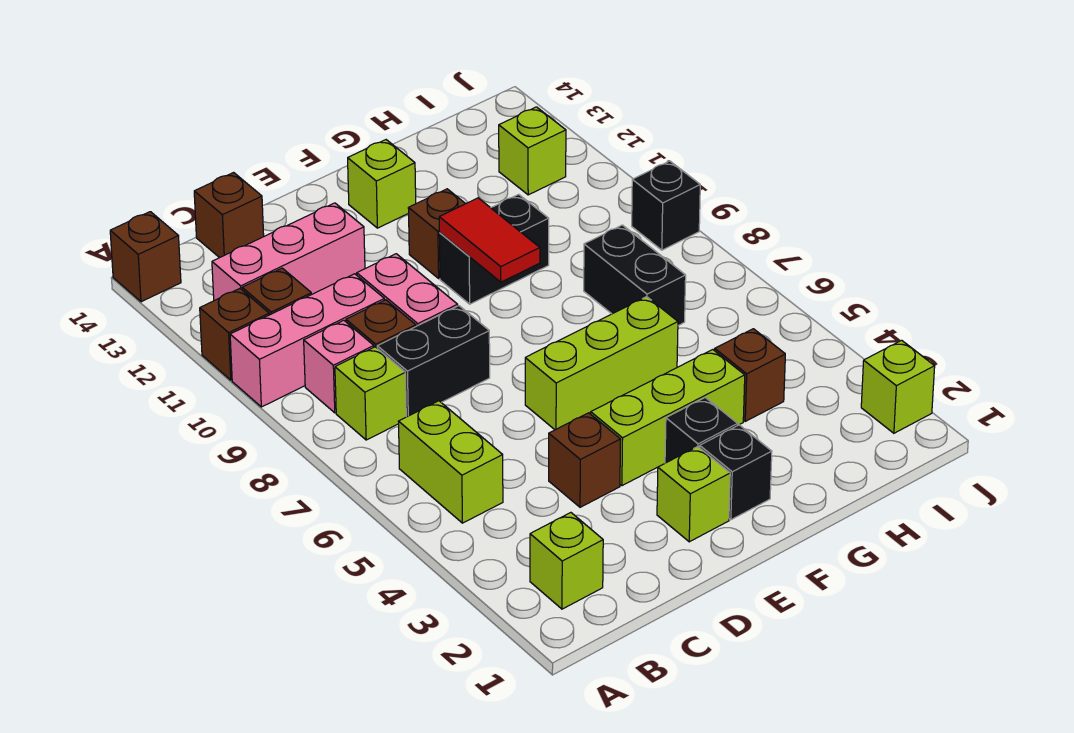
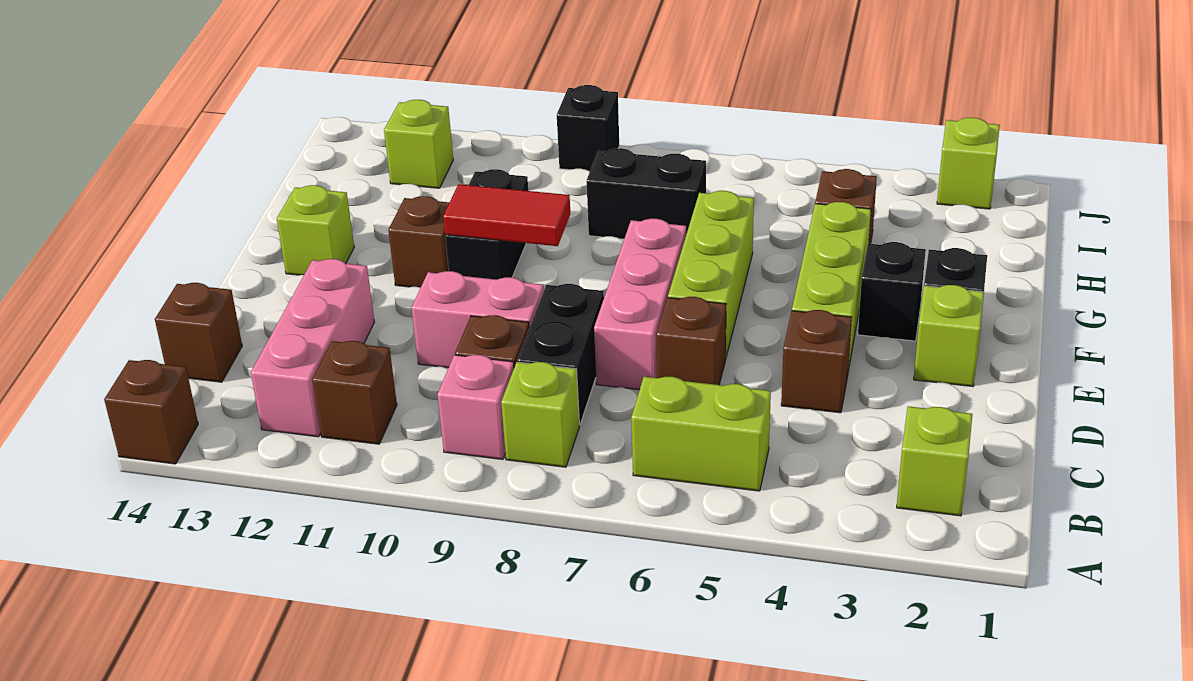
pink 1x3 brick [230,274,384,407] -> pink 1x3 brick moved to [594,219,686,390]
brown 1x1 brick [200,289,269,380] -> brown 1x1 brick moved to [656,297,726,385]

